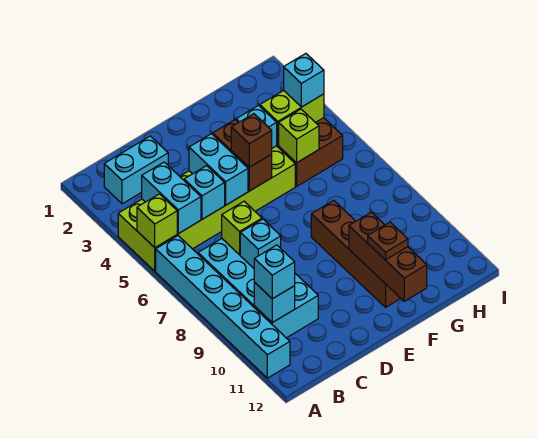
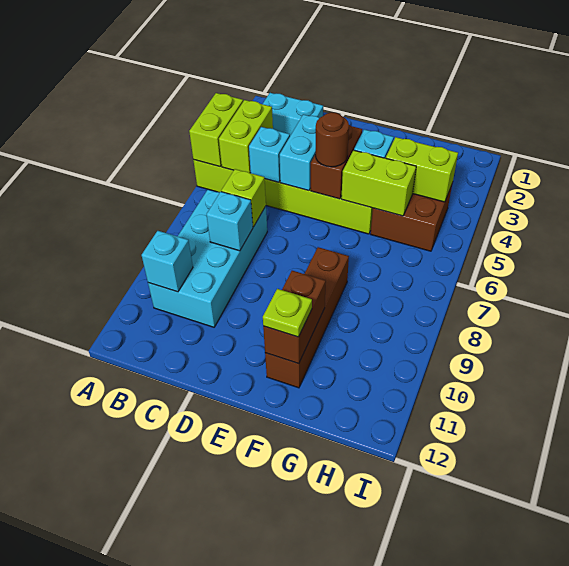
lime 1x1 brick [137,194,177,247] -> lime 1x2 brick [189,93,243,167]
cyan 1x6 brick [156,236,290,378] -> none
cyan 1x2 brick [142,162,201,233] -> lime 1x2 brick [219,100,273,173]
cyan 1x1 brick [254,245,295,299] -> none
brown 1x1 brick [231,114,272,167] -> brown 1x1 round brick [315,112,349,167]
brown 1x3 brick [349,212,427,301] -> brown 1x2 brick [263,271,326,364]
brown 1x1 plate [368,222,408,260] -> lime 1x1 plate [263,289,312,337]
lime 1x1 brick [279,109,319,163] -> lime 1x2 brick [341,150,416,216]
cyan 1x1 brick [284,54,324,107] -> none

